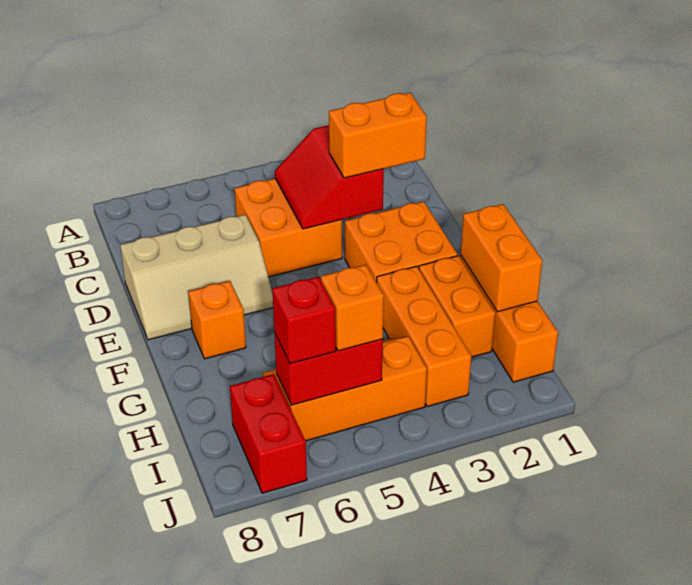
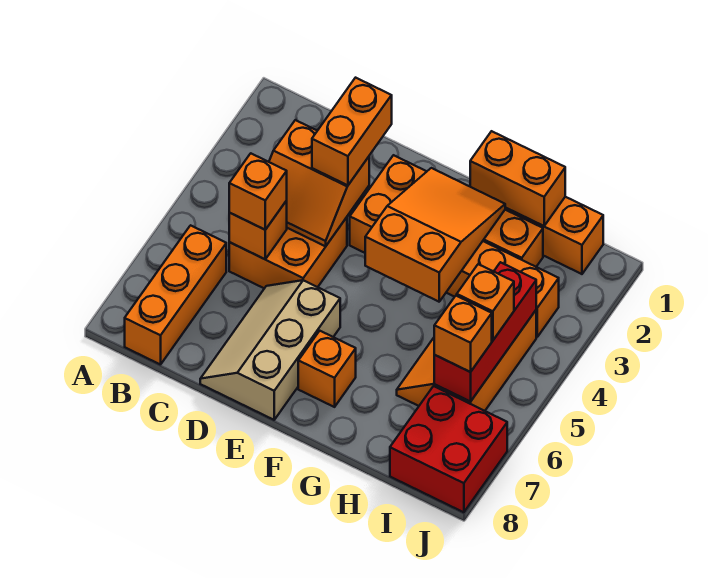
none -> orange 1x3 brick [125,225,226,365]
red 2x2 slope [275,125,384,229] -> orange 2x2 slope [269,120,369,246]
none -> orange 1x1 brick [229,201,287,259]
none -> orange 1x1 brick [229,153,287,230]
tan 2x3 slope [120,215,273,340] -> tan 2x3 slope turned to [200,280,340,420]
none -> orange 2x3 slope [365,168,505,302]
red 1x2 brick [274,332,383,405] -> red 1x3 brick [434,262,536,402]
red 1x1 brick [273,277,336,364] -> orange 1x1 brick [434,296,492,372]
red 1x2 brick [230,374,307,493] -> red 2x2 brick [390,386,507,512]

